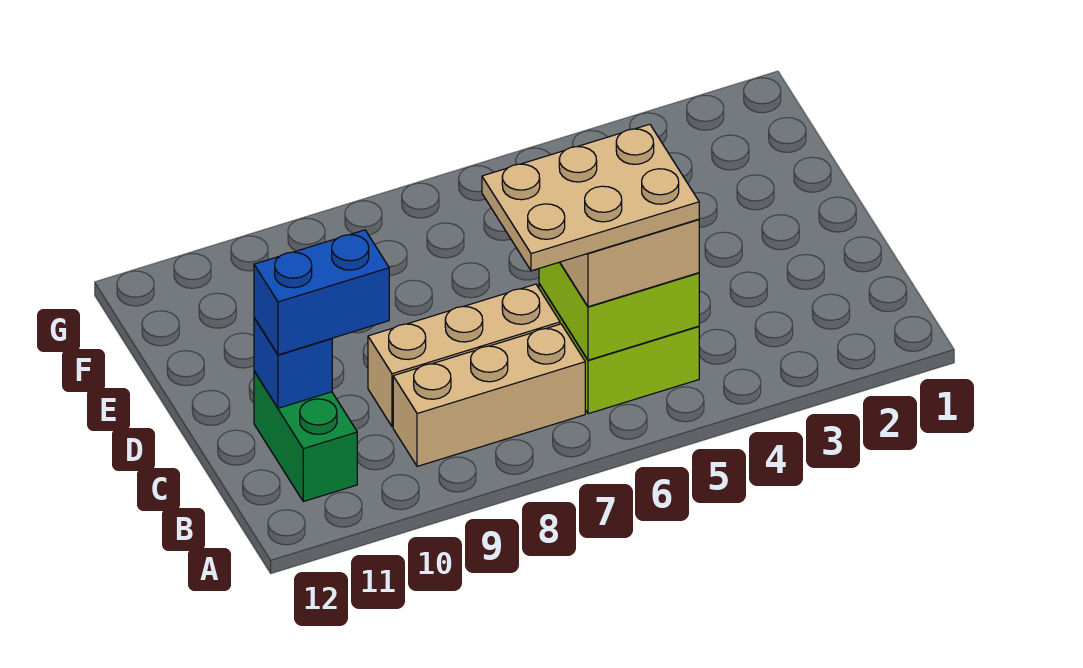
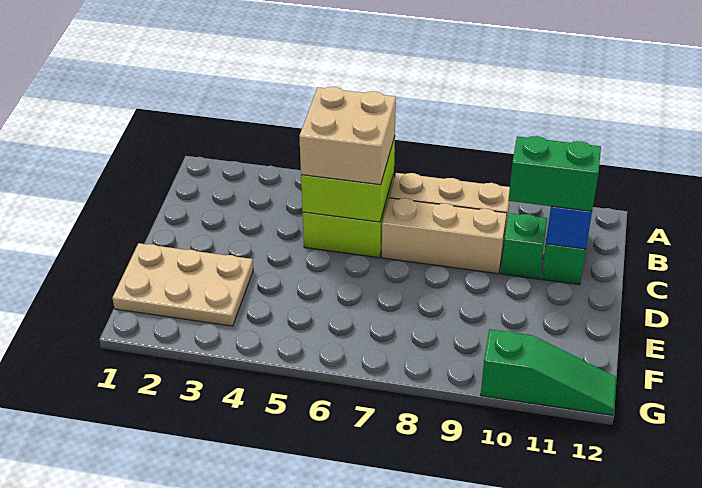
tan 2x3 plate [482,124,699,271] -> tan 2x3 plate moved to [113,243,253,326]
none -> green 1x1 brick [501,213,547,279]
blue 1x2 brick [254,230,389,355] -> green 1x2 brick [508,136,601,211]
none -> green 1x3 slope [481,329,616,415]

